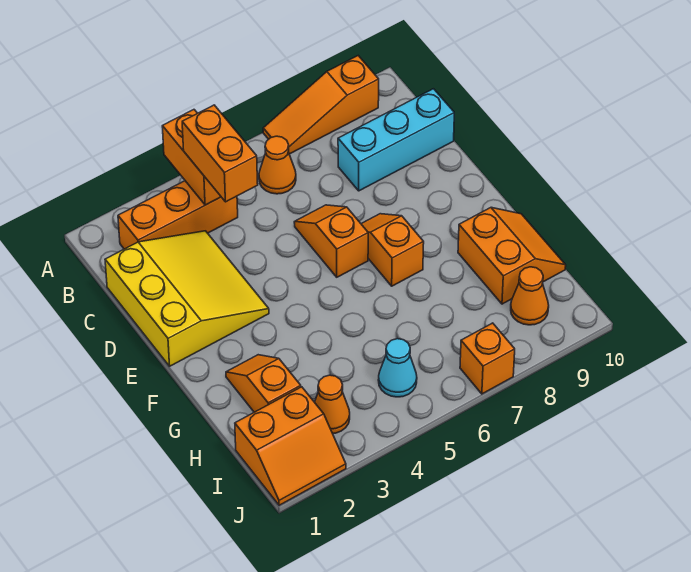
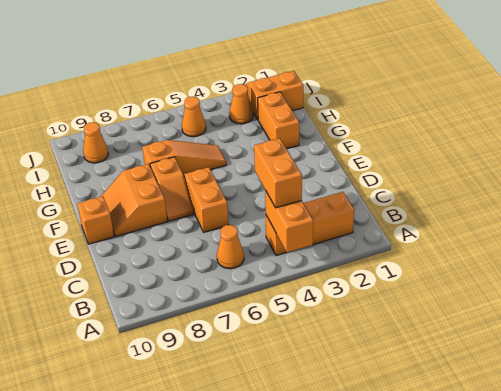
orange 1x3 slope [263,56,379,154] -> orange 1x3 slope moved to [142,140,226,177]
yellow 3x3 slope [105,231,269,366] -> none
cyan 1x3 brick [338,89,454,191] -> none
orange 1x2 slope [294,205,368,277] -> orange 1x2 brick [184,167,229,232]
orange 1x2 slope [226,355,301,412] -> orange 1x2 brick [258,92,299,149]
orange 2x2 slope [458,207,566,304] -> orange 2x2 slope moved to [101,164,167,236]
cyan 1x1 cone [378,339,417,397] -> orange 1x1 cone [182,97,206,137]
orange 1x1 brick [460,323,515,394] -> orange 1x1 brick moved to [78,196,114,244]

